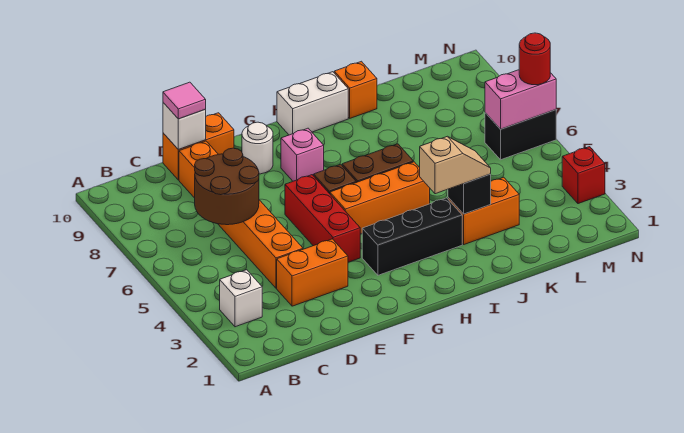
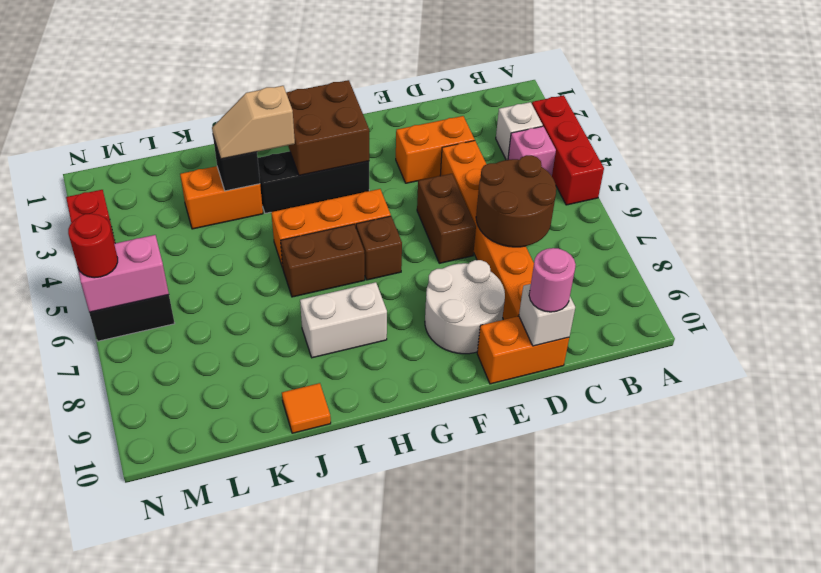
pink 1x1 tile [163,82,206,119] -> pink 1x1 round brick [529,248,576,312]
none -> brown 1x2 brick [417,174,476,263]
red 1x3 brick [285,175,360,262] -> red 1x3 brick moved to [532,95,604,205]
white 1x1 round brick [242,122,273,174] -> white 2x2 round brick [425,260,505,354]
none -> brown 2x2 brick [286,80,369,176]
pink 1x1 brick [281,128,324,181] -> pink 1x1 brick moved to [508,126,556,176]
white 1x2 brick [277,72,348,135] -> white 1x2 brick moved to [300,282,387,358]
orange 1x1 brick [334,61,377,118] -> orange 1x1 tile [282,383,331,433]

